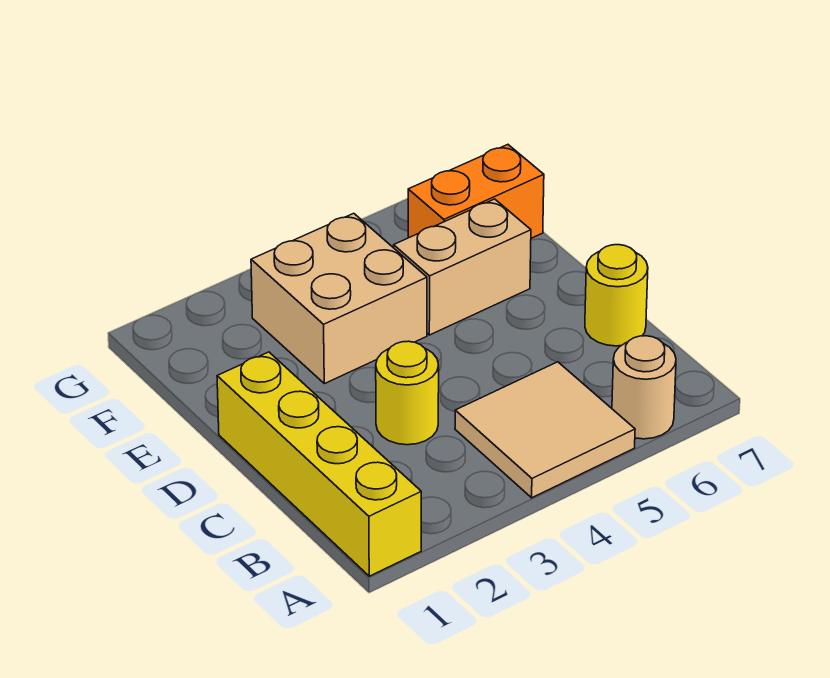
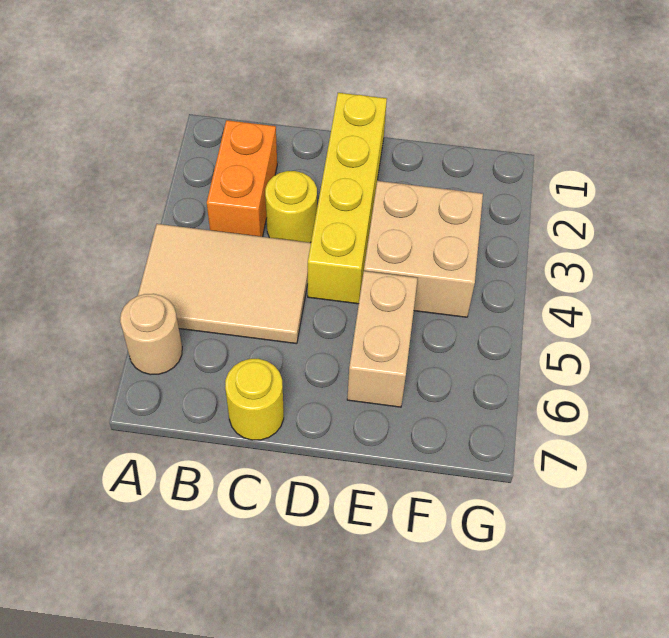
yellow 1x4 brick [217,352,421,576] -> yellow 1x4 brick turned to [308,93,387,304]
tan 2x2 tile [455,362,635,498] -> tan 2x3 tile [138,224,311,344]
orange 1x2 brick [408,145,544,238] -> orange 1x2 brick moved to [207,120,277,237]

